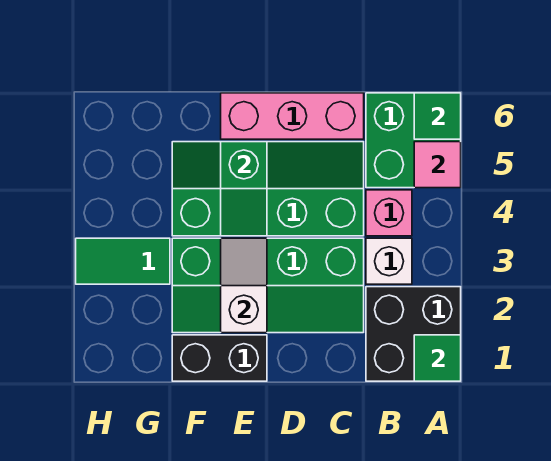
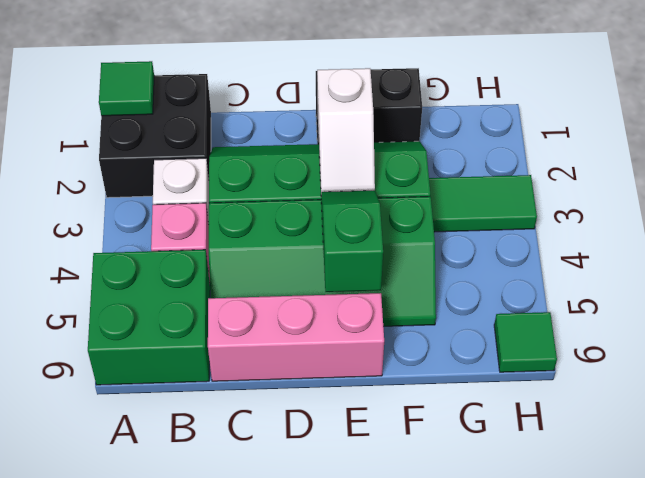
pink 1x1 tile [414,142,461,188] -> none
green 1x1 tile [414,93,461,139] -> green 1x1 tile moved to [494,312,557,372]

